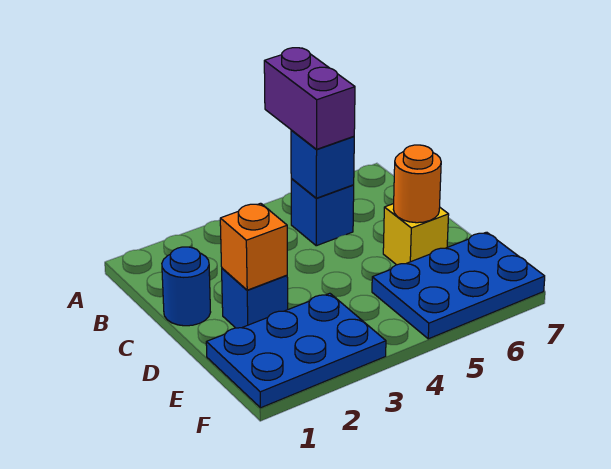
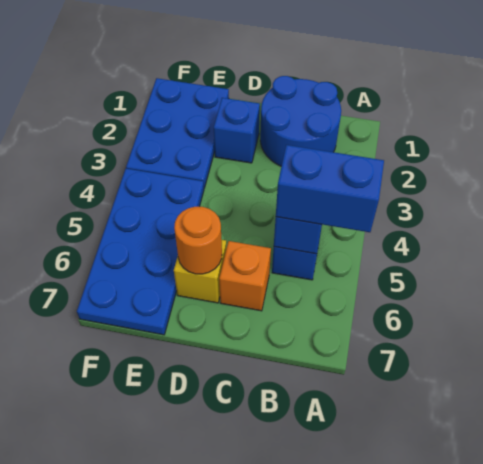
purple 1x2 brick [264,48,355,149] -> blue 1x2 brick [276,145,384,232]
blue 1x1 round brick [162,247,211,326] -> blue 2x2 round brick [260,76,341,166]
orange 1x1 brick [220,203,287,290] -> orange 1x1 brick moved to [219,241,271,311]
blue 2x3 plate [372,232,545,339] -> blue 2x4 plate [77,169,204,335]

